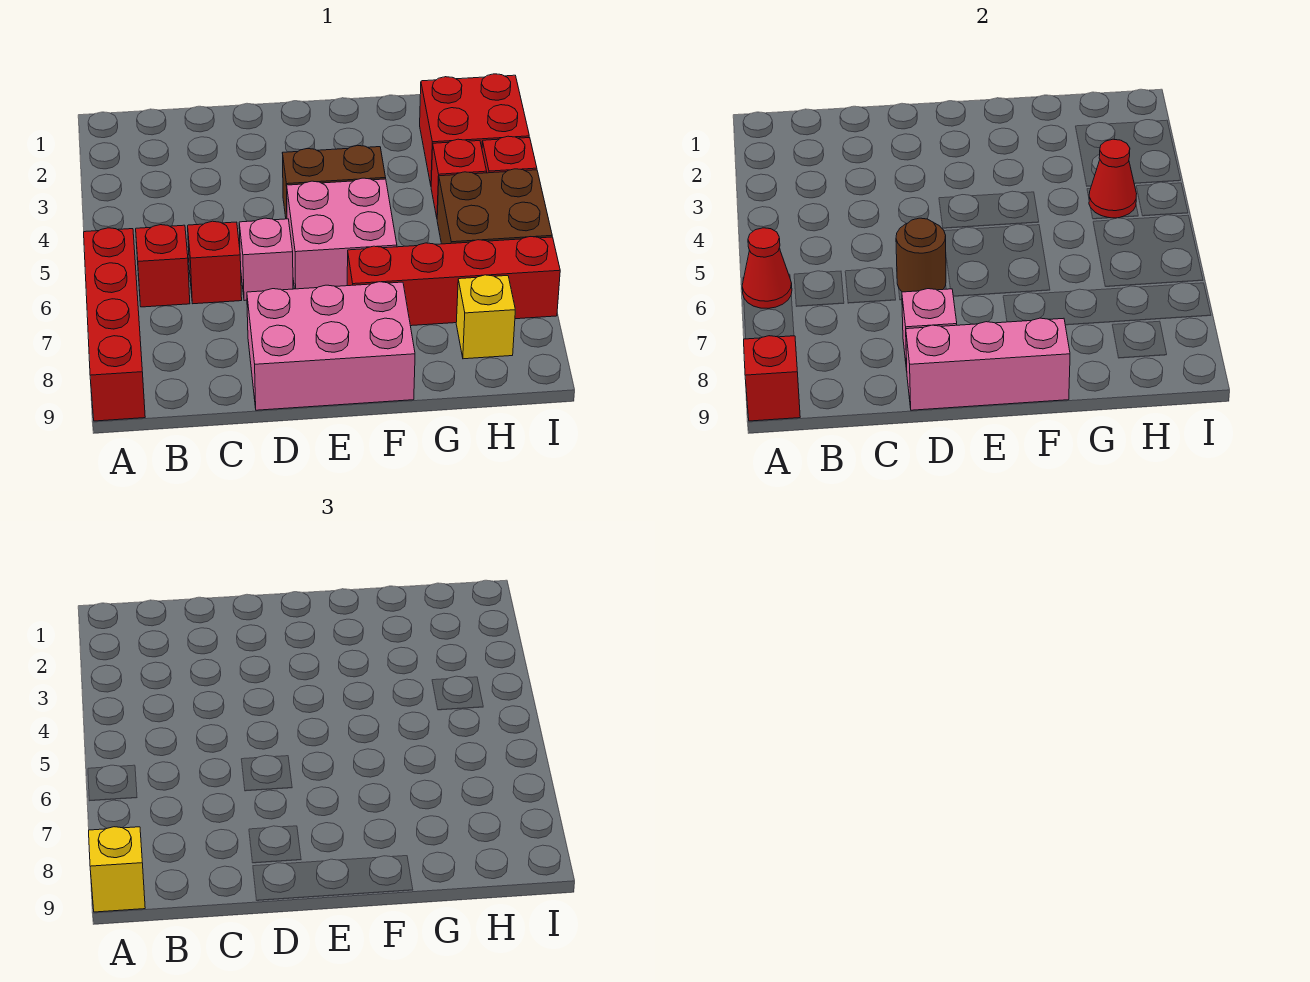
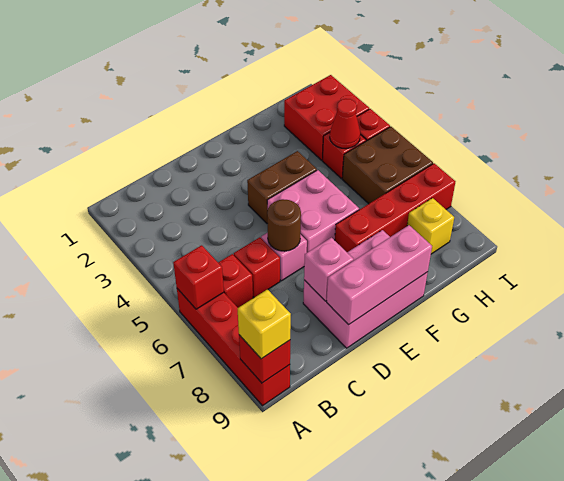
red 1x1 cone [742,228,792,308] -> red 1x1 brick [173,245,224,309]

